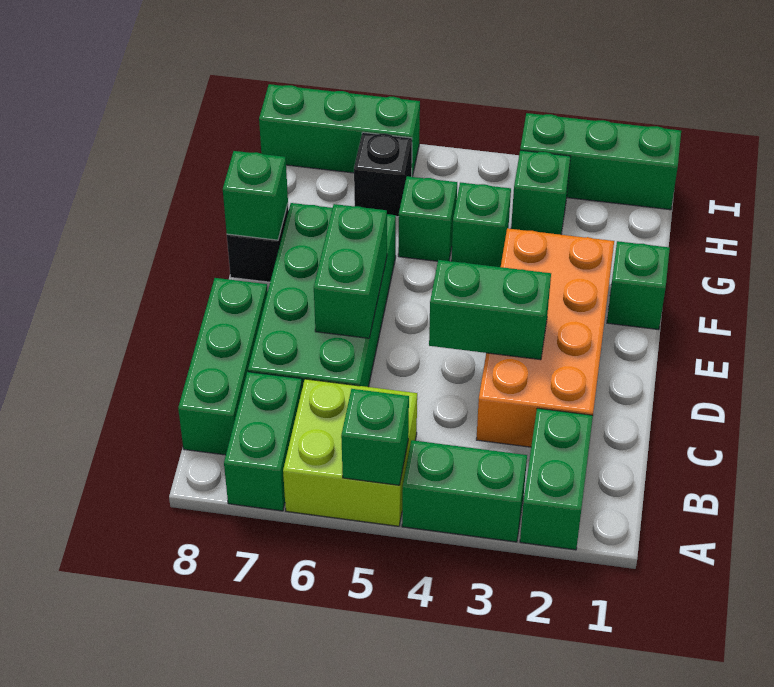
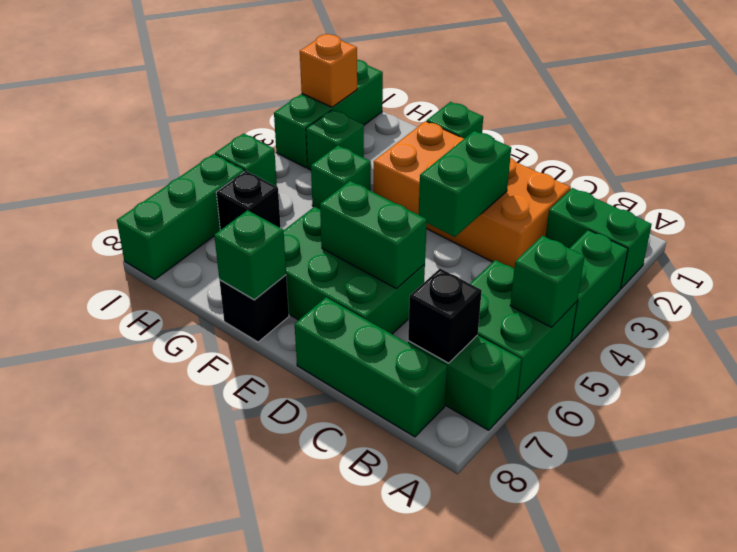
lime 2x2 brick [283,379,417,526] -> green 2x2 brick [470,260,577,399]
none -> black 1x1 brick [408,268,482,363]
green 2x4 brick [248,203,396,387] -> green 2x3 brick [284,207,425,334]
green 1x1 brick [398,176,457,261] -> green 1x1 brick moved to [215,133,277,187]
none -> orange 1x1 brick [300,34,357,107]

